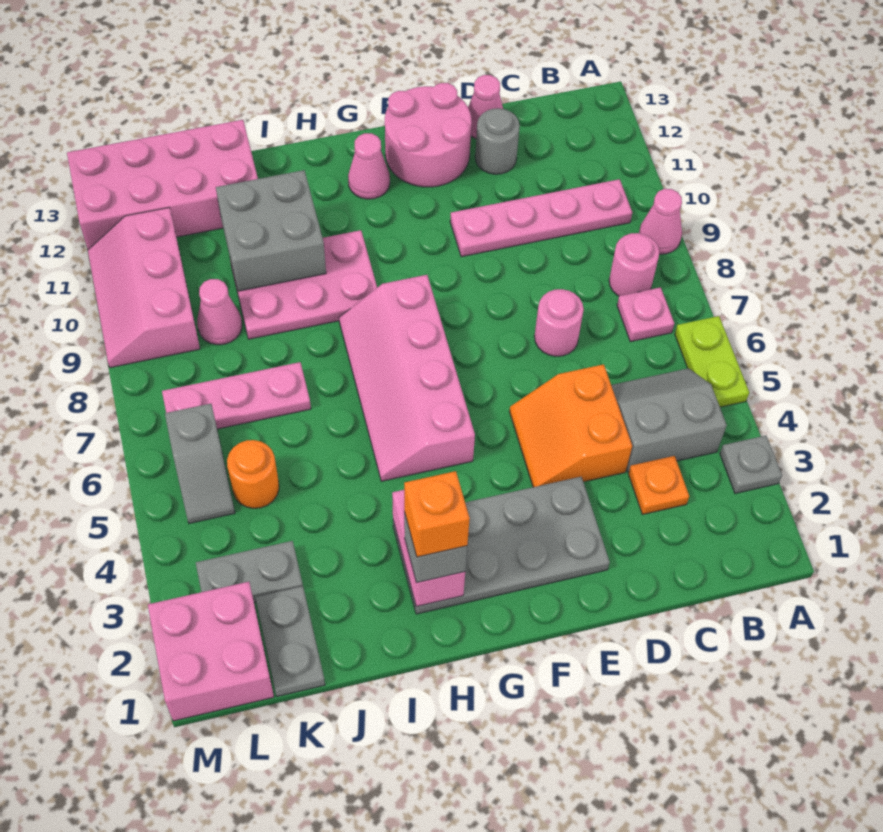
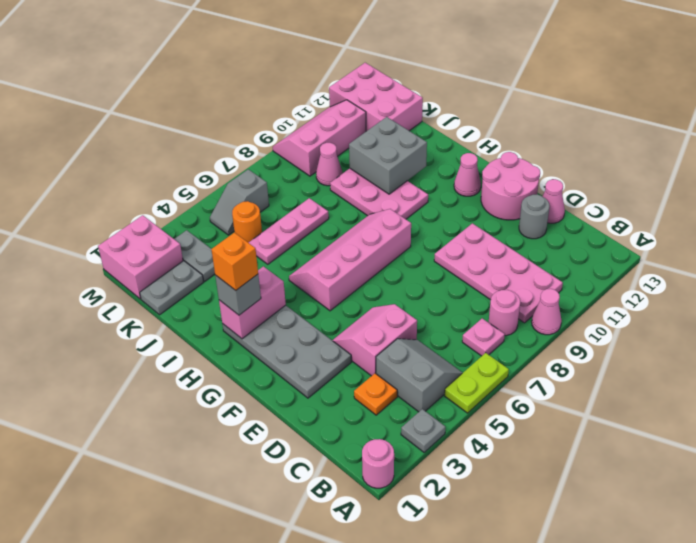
pink 1x4 plate [450,179,632,257] -> pink 2x4 plate [434,223,563,323]
orange 2x2 slope [509,364,632,487] -> pink 2x2 slope [332,304,417,376]
pink 1x1 round brick [534,289,584,356] -> pink 1x1 round brick moved to [362,439,394,488]
pink 1x3 plate [162,362,311,429] -> pink 1x3 plate turned to [249,198,329,264]
pink 2x4 brick [67,120,258,249] -> pink 2x3 brick [329,63,423,131]

